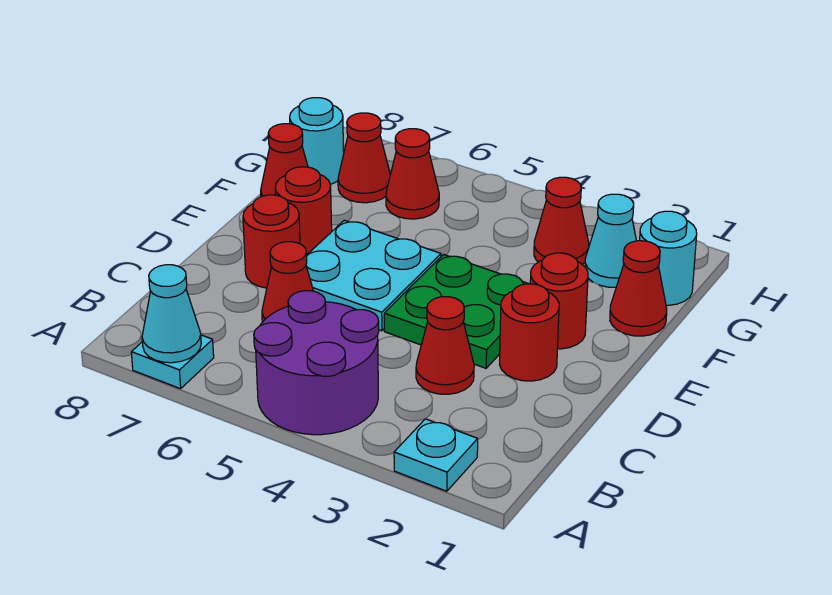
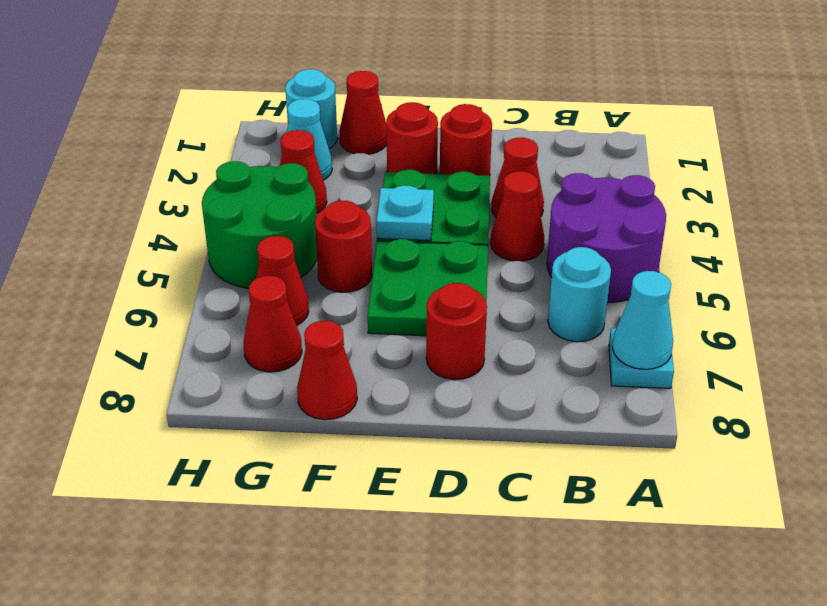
cyan 1x1 plate [394,419,478,491] -> cyan 1x1 plate moved to [376,185,434,241]
red 1x1 cone [262,242,313,322] -> red 1x1 cone moved to [491,171,544,261]
cyan 2x2 plate [306,220,441,331] -> green 2x2 plate [368,239,488,336]
red 1x1 round brick [275,167,332,254] -> red 1x1 round brick moved to [315,201,372,292]
none -> green 2x2 round brick [202,161,317,288]
cyan 1x1 round brick [290,98,344,184] -> cyan 1x1 round brick moved to [548,247,611,342]

